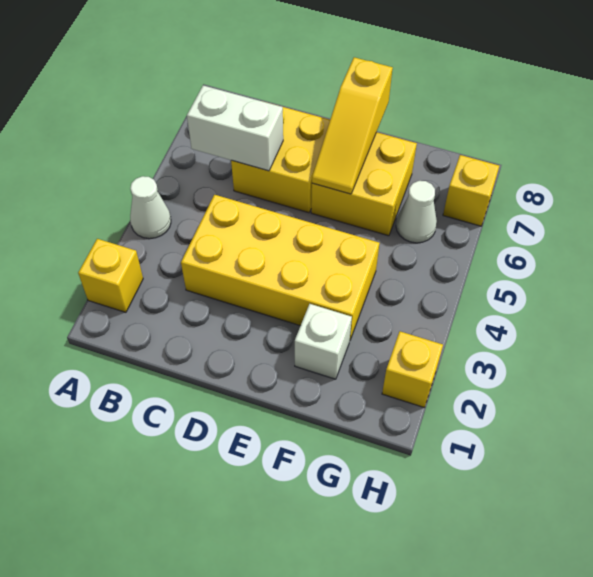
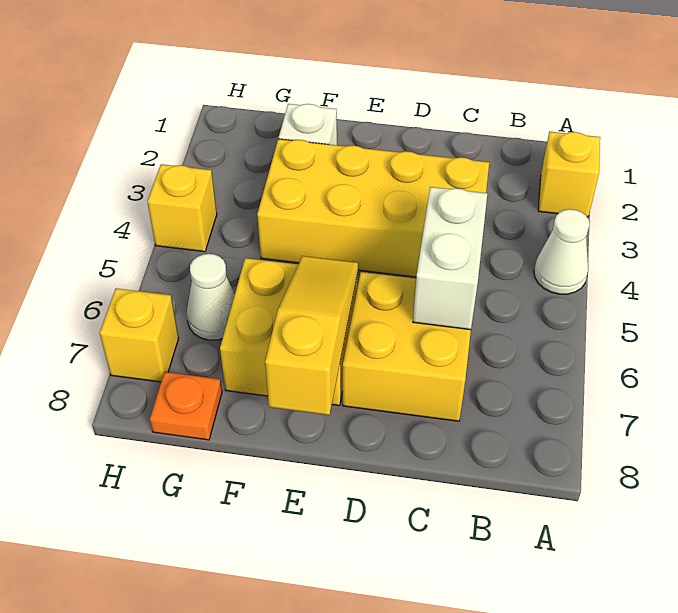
white 1x2 brick [187,86,283,171] -> white 1x2 brick turned to [413,187,487,330]
none -> orange 1x1 plate [150,372,222,440]
yellow 1x1 brick [382,331,443,407] -> yellow 1x1 brick moved to [147,164,217,252]

